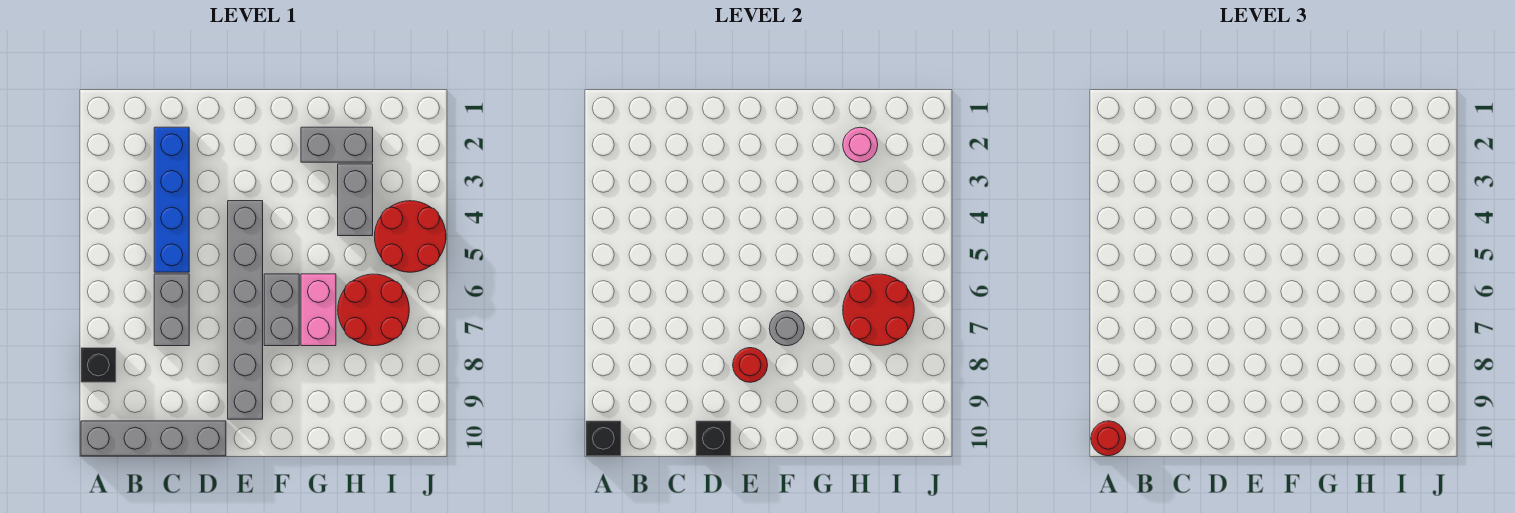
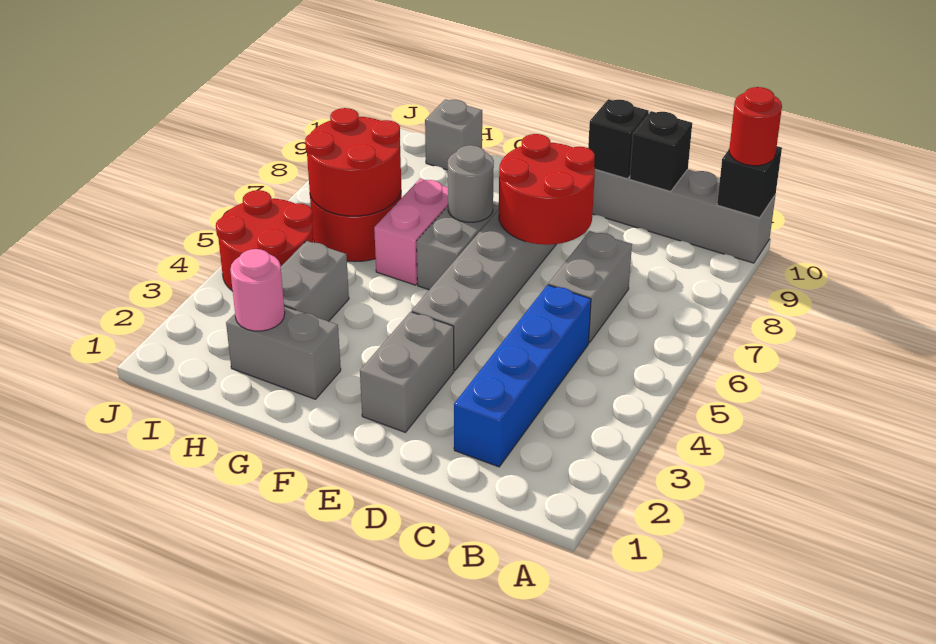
black 1x1 brick [81,348,116,382] -> black 1x1 brick moved to [630,111,692,192]
none -> grey 1x2 brick [360,312,454,432]
red 1x1 round brick [733,348,768,382] -> red 2x2 round brick [499,134,595,245]
none -> grey 1x1 brick [425,99,482,170]

